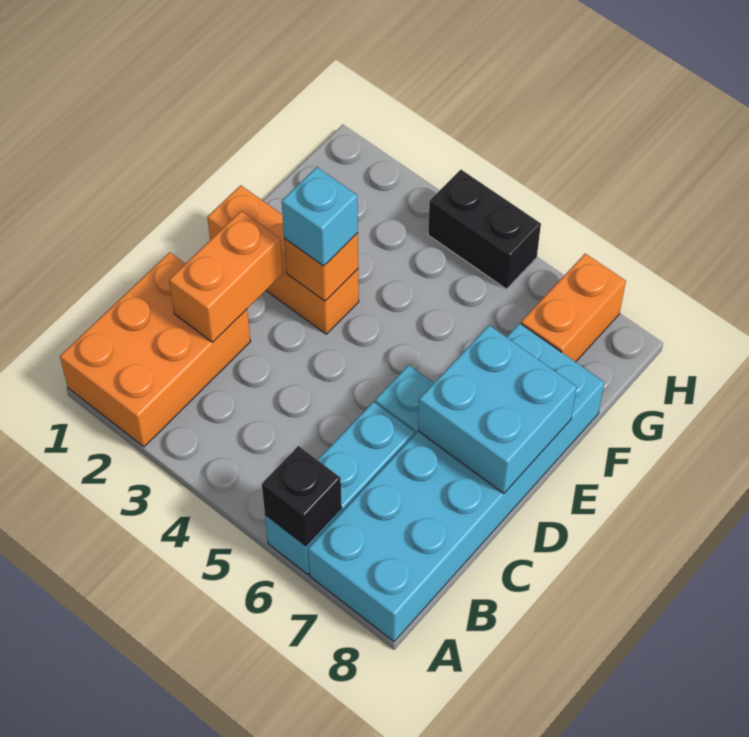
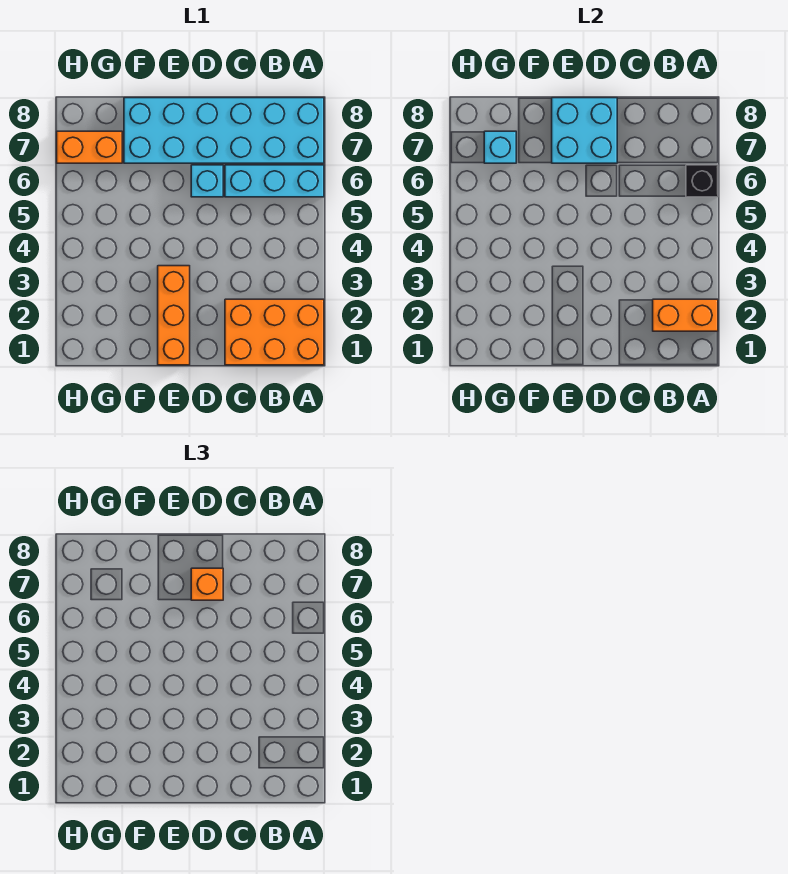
orange 1x2 brick [169,211,283,342] -> orange 1x2 brick moved to [653,299,718,331]
orange 1x1 brick [284,233,358,301] -> orange 1x1 brick moved to [191,568,223,600]
cyan 1x1 brick [282,167,358,266] -> cyan 1x1 brick moved to [484,131,516,163]
black 1x2 brick [428,170,541,289] -> none

